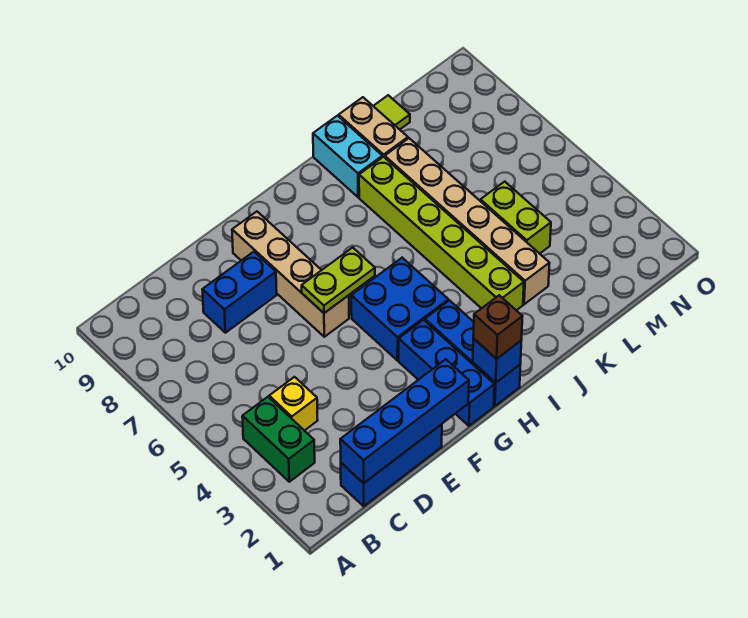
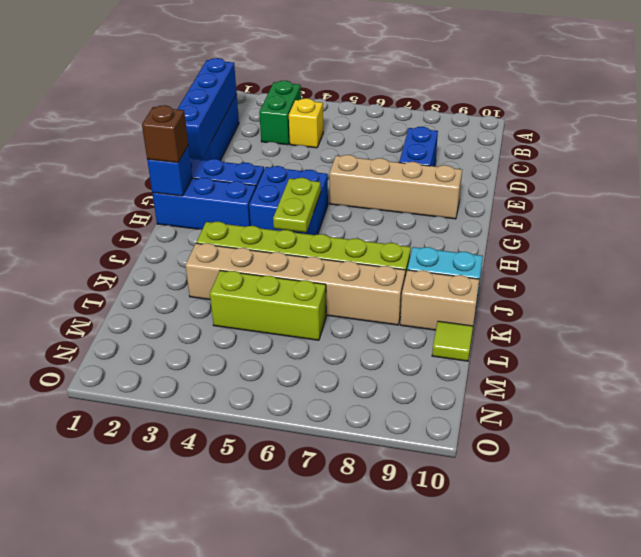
green 1x2 brick [242,397,315,482] -> green 1x2 brick turned to [259,81,301,145]
lime 1x2 plate [302,247,375,313] -> lime 1x2 plate moved to [273,178,321,233]
lime 1x2 brick [480,182,551,254] -> lime 1x3 brick [210,271,326,340]

